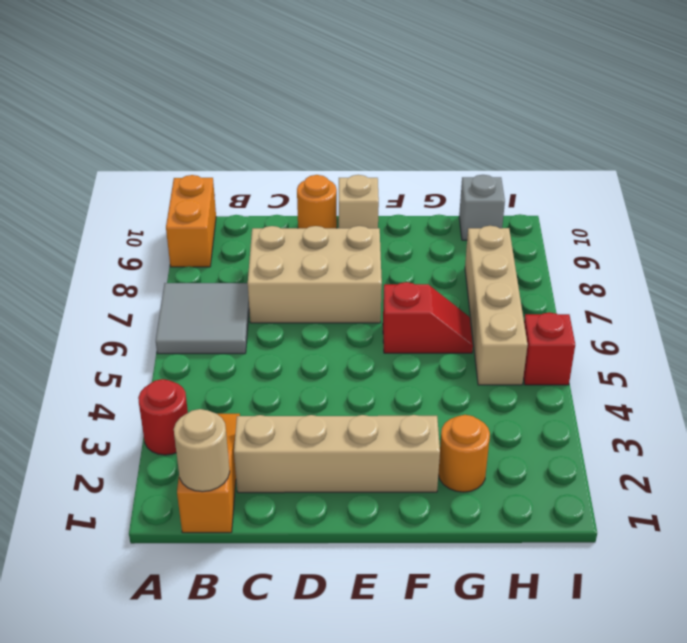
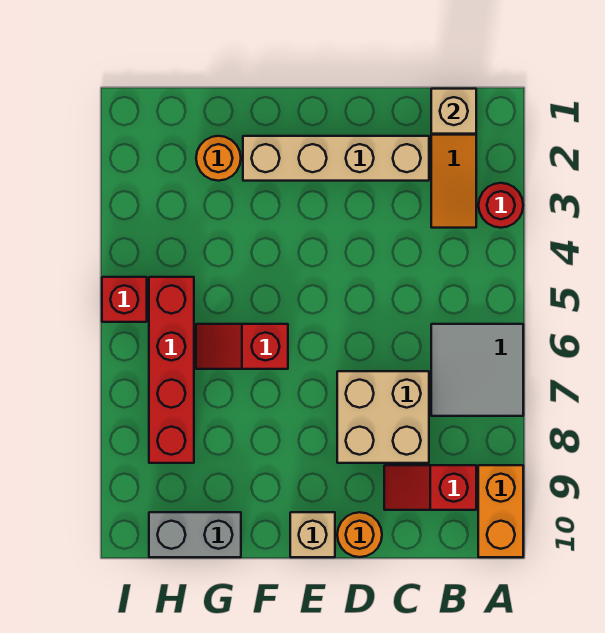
tan 1x1 round brick [174,409,230,492] -> tan 1x1 brick [431,89,476,134]
none -> red 1x2 slope [384,465,476,510]
tan 2x3 brick [248,226,382,323] -> tan 2x2 brick [337,371,429,463]
tan 1x4 brick [465,226,527,385] -> red 1x4 brick [149,277,194,463]
grey 1x1 brick [459,175,505,240] -> grey 1x2 brick [149,512,241,557]

